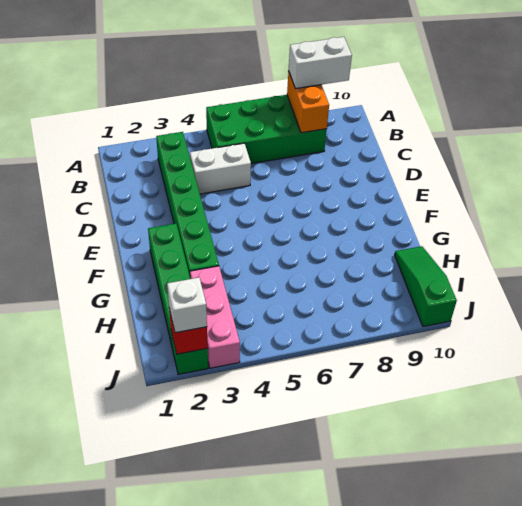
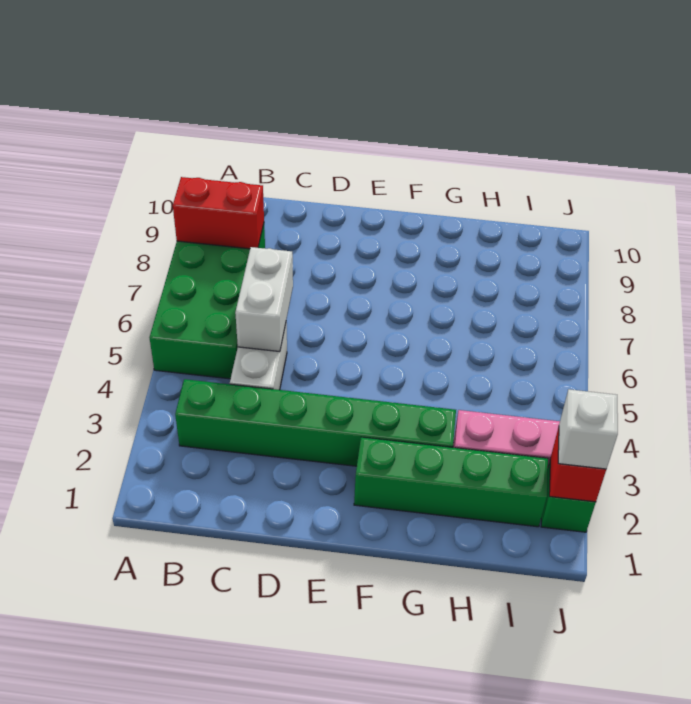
orange 1x2 brick [287,71,329,133] -> red 1x2 brick [173,177,264,249]
white 1x2 brick [289,37,352,89] -> white 1x2 brick moved to [235,247,293,352]
green 1x3 slope [395,246,457,327] -> none

